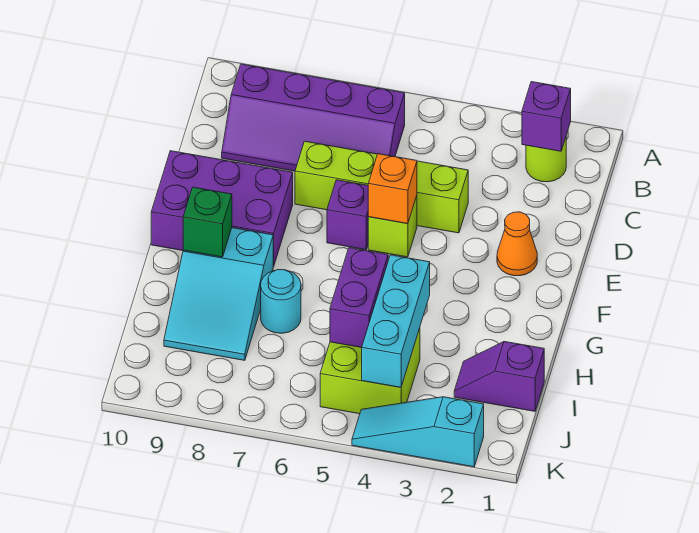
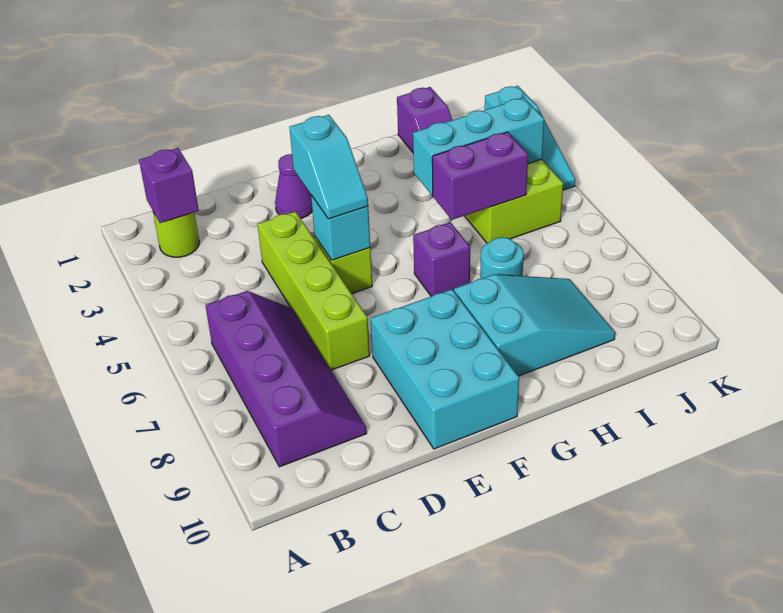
orange 1x1 cone [497,212,537,276] -> purple 1x1 cone [275,154,312,218]
none -> cyan 1x2 slope [289,115,368,219]
orange 1x1 brick [368,154,417,224] -> cyan 1x1 brick [311,195,370,260]
purple 1x1 brick [327,180,368,250] -> purple 1x1 brick moved to [413,222,470,297]
purple 2x3 brick [151,151,293,266] -> cyan 2x3 brick [371,289,519,449]
green 1x1 brick [183,187,232,257] -> none

